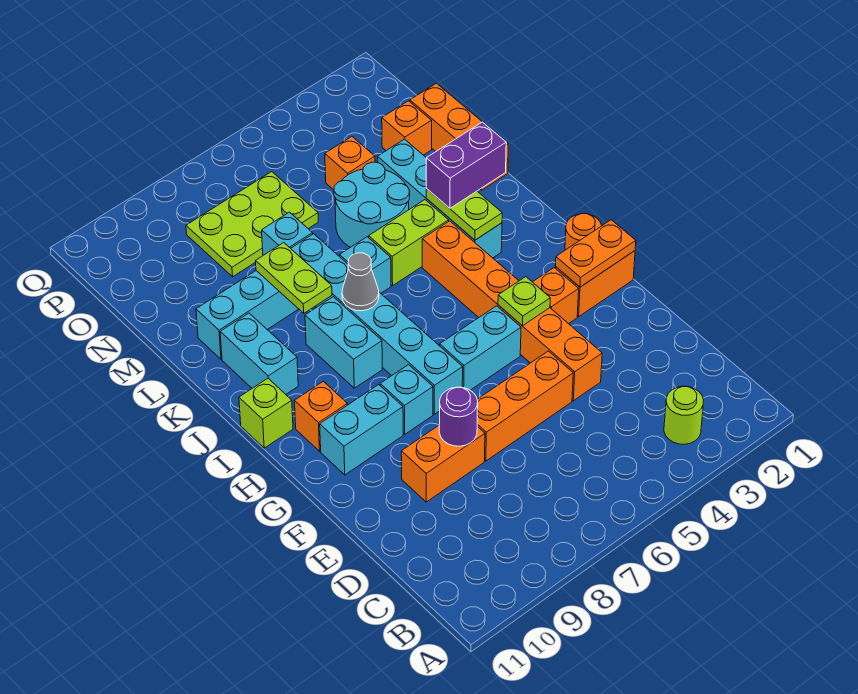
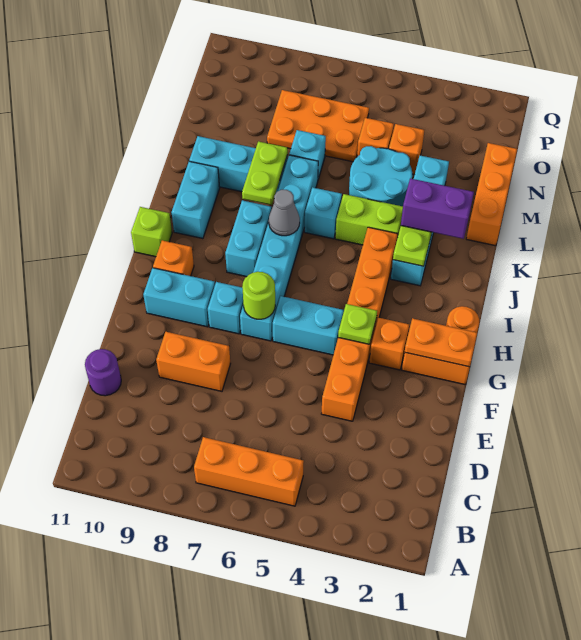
lime 1x1 round brick [664,386,704,444] -> lime 1x1 round brick moved to [242,272,275,319]
orange 1x3 brick [477,351,573,461] -> orange 1x3 brick moved to [194,437,304,506]
purple 1x1 round brick [439,387,478,446] -> purple 1x1 round brick moved to [85,349,121,396]
orange 1x1 brick [382,101,432,155] -> orange 1x1 brick moved to [357,118,394,157]
lime 2x3 plate [186,172,318,277] -> orange 2x3 plate [267,90,369,162]

